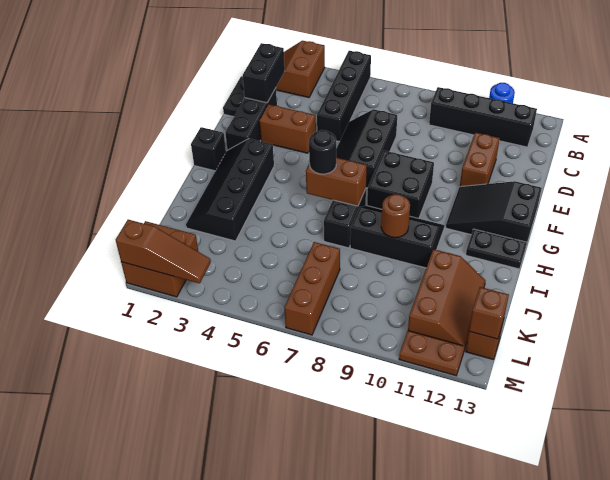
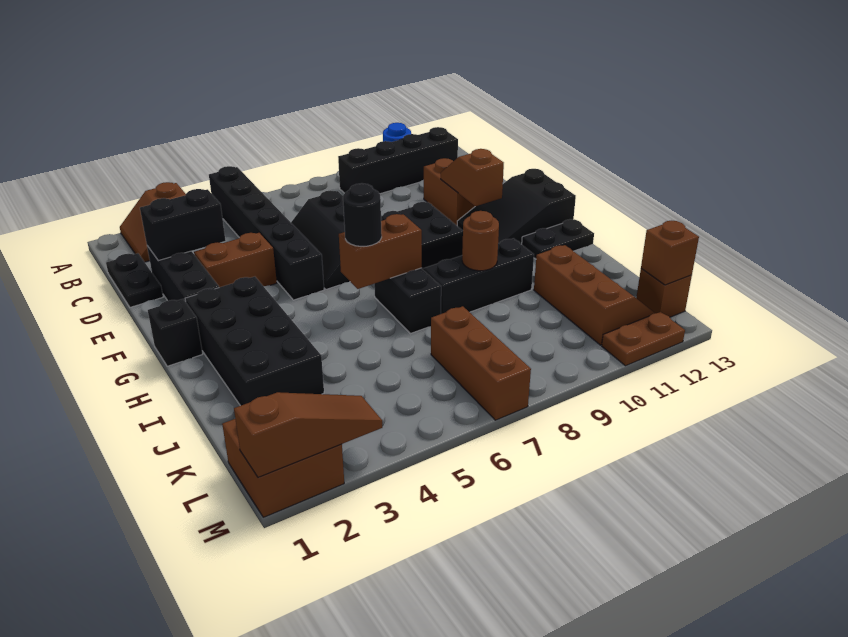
black 1x4 brick [317,51,371,142] -> black 1x6 brick [209,166,324,300]
black 1x2 brick [243,43,285,103] -> black 1x2 brick turned to [140,189,226,261]
none -> brown 1x2 slope [441,149,504,206]
black 2x4 slope [186,139,274,241] -> black 2x4 brick [185,277,324,406]

